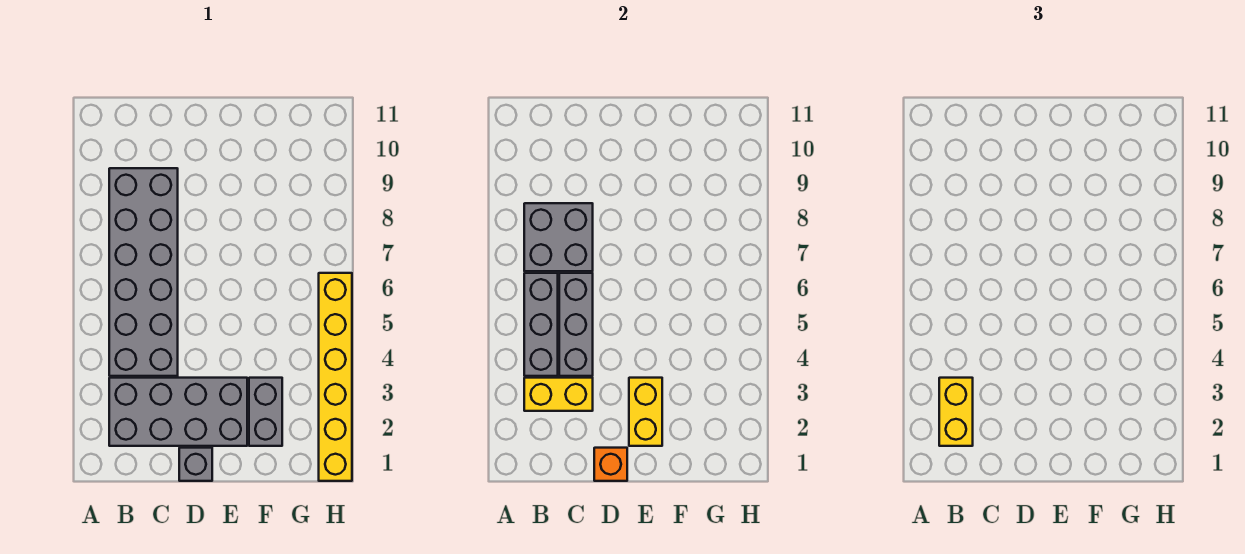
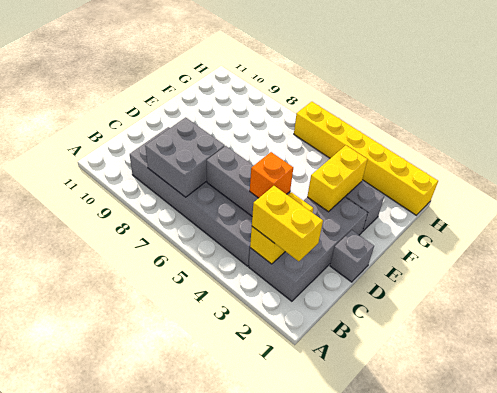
grey 1x3 brick [524,273,558,376] -> none
orange 1x1 brick [594,448,627,481] -> orange 1x1 brick moved to [250,152,293,198]
yellow 1x2 brick [629,378,662,446] -> yellow 1x2 brick turned to [307,145,367,212]

